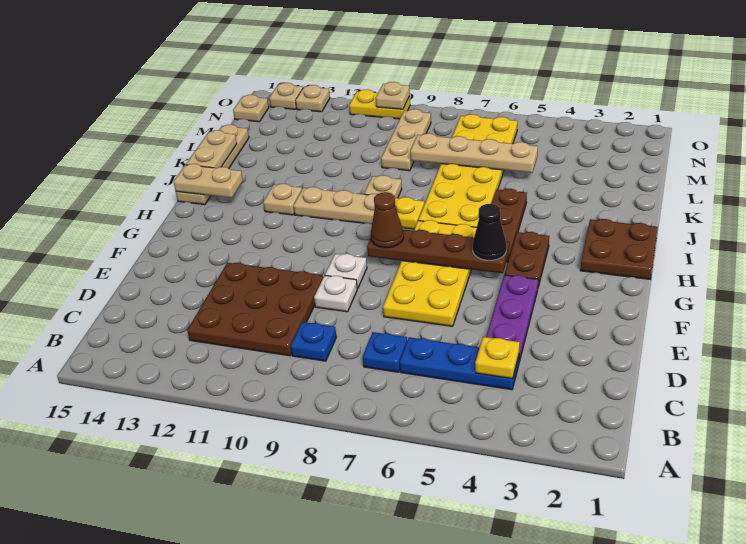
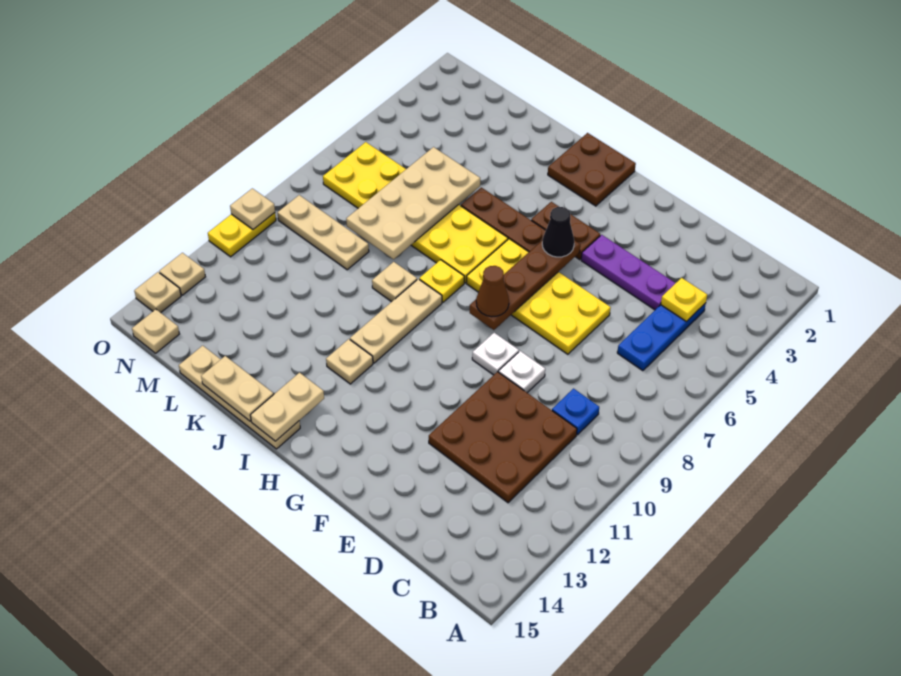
blue 1x1 plate [363,332,407,372] -> none
tan 1x4 plate [410,133,538,173] -> tan 2x4 plate [346,147,480,259]

